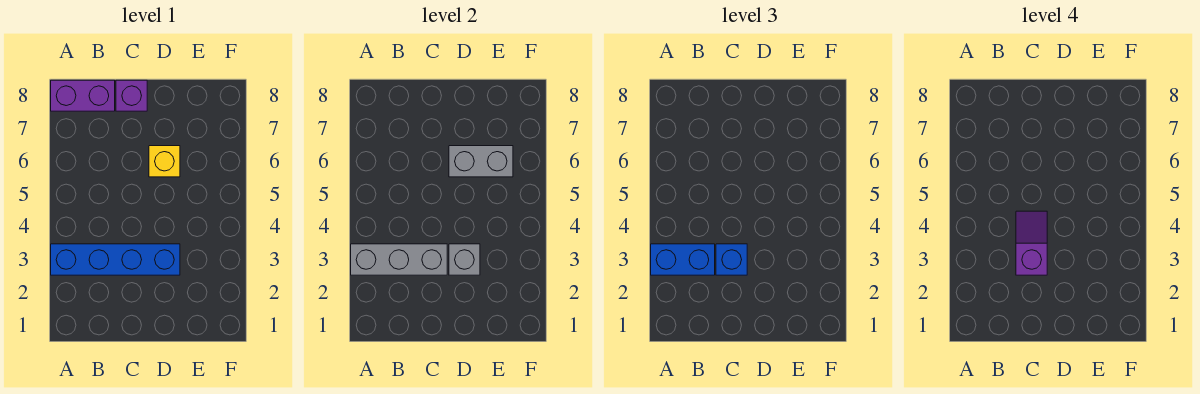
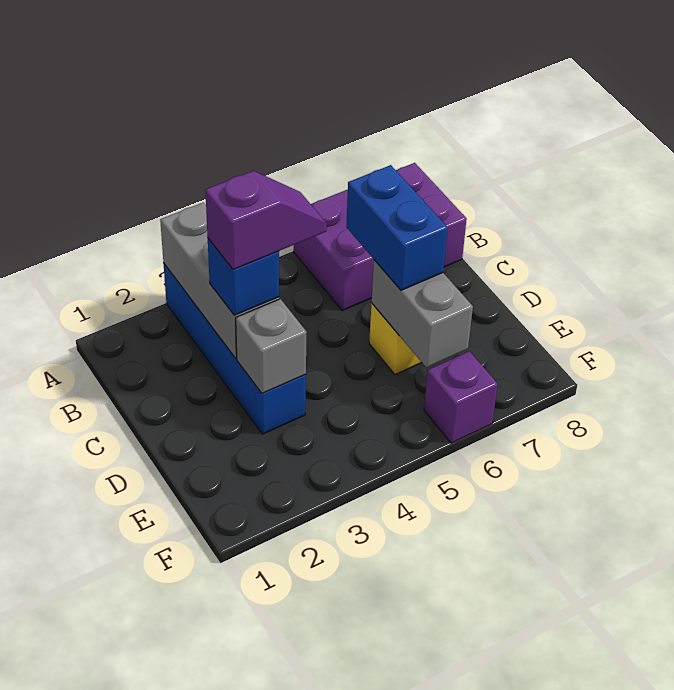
blue 1x2 brick [651,244,715,275] -> blue 1x2 brick moved to [346,165,448,290]
purple 1x2 brick [51,80,115,111] -> purple 2x3 brick [294,163,467,311]
purple 1x1 brick [116,80,147,111] -> purple 1x1 brick moved to [424,351,498,443]

